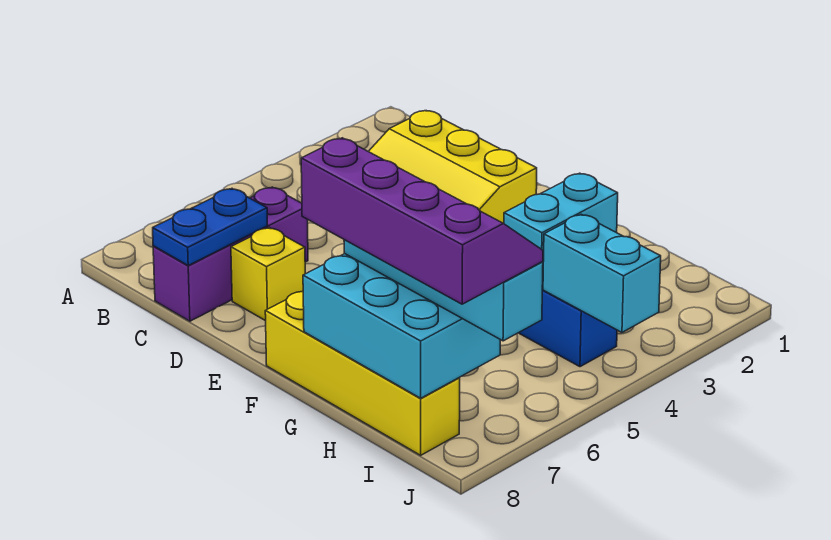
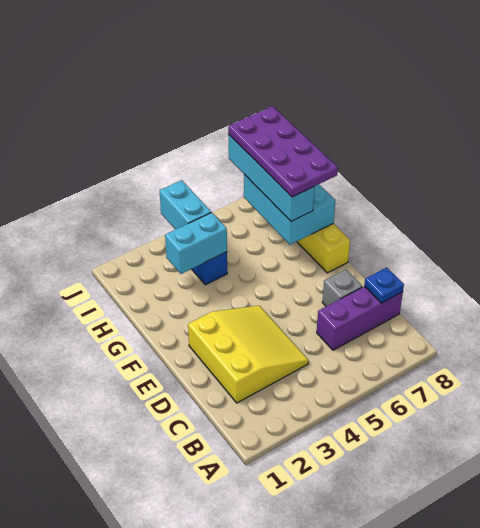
blue 1x2 plate [153,189,268,265] -> blue 1x1 plate [364,267,404,303]
yellow 1x1 brick [231,227,305,321] -> grey 1x1 brick [322,269,362,306]
purple 2x4 slope [301,138,543,304] -> purple 2x4 plate [228,106,338,197]

